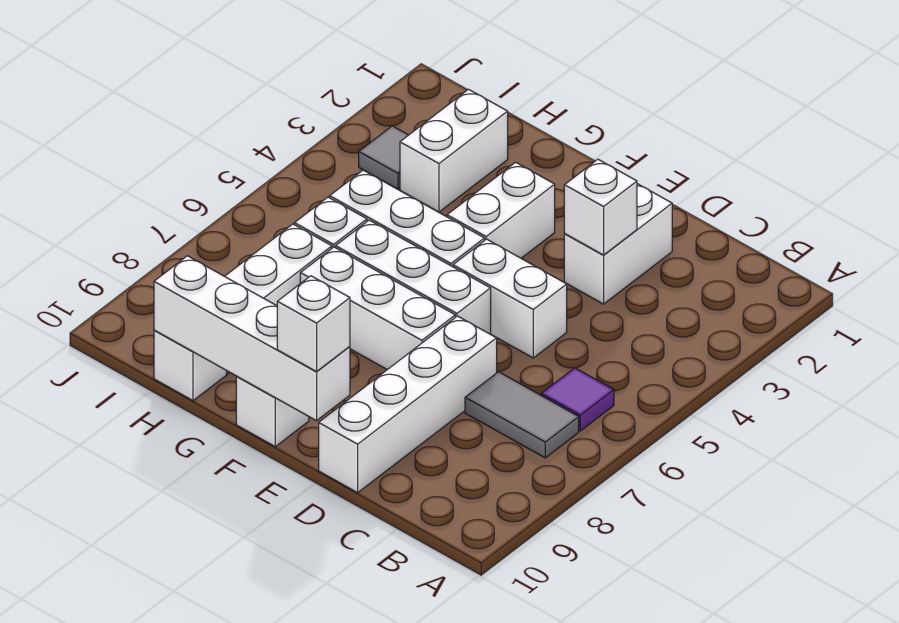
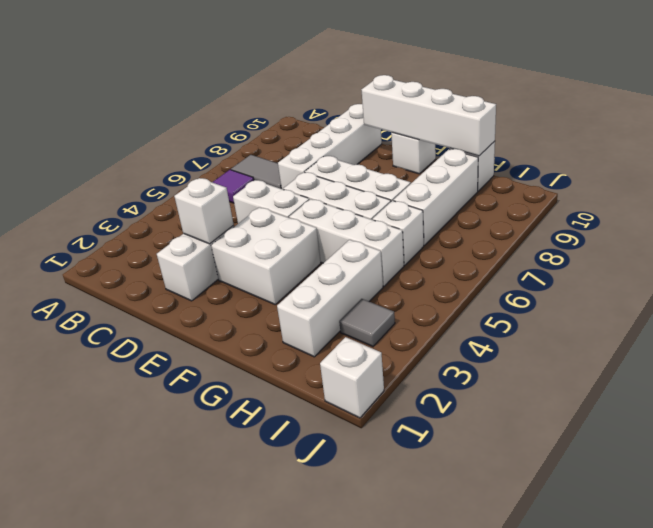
white 1x1 brick [277,276,350,372] -> white 1x1 brick moved to [320,337,384,418]
white 1x2 brick [447,162,555,258] -> white 2x2 brick [211,207,321,304]
white 1x2 brick [400,89,508,212] -> white 1x3 brick [277,240,383,357]

